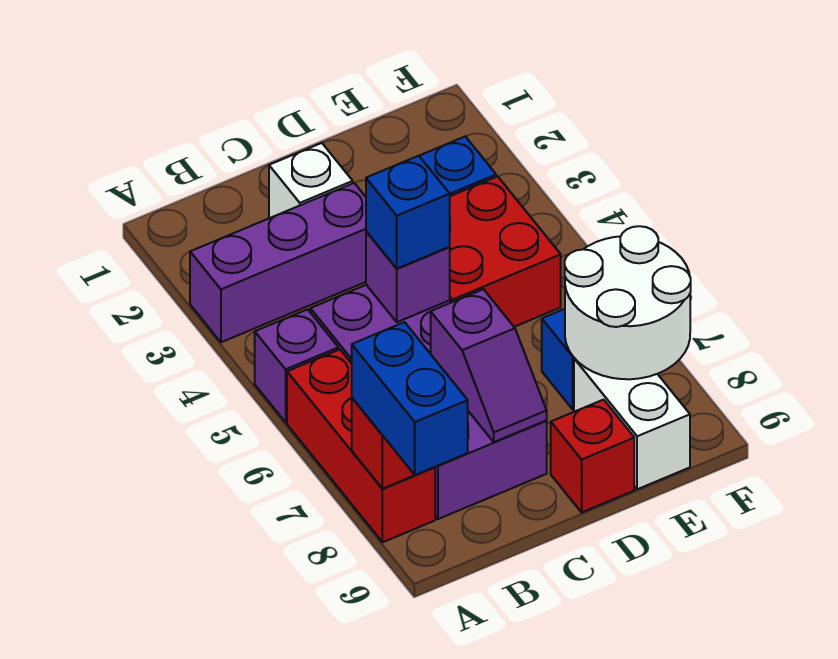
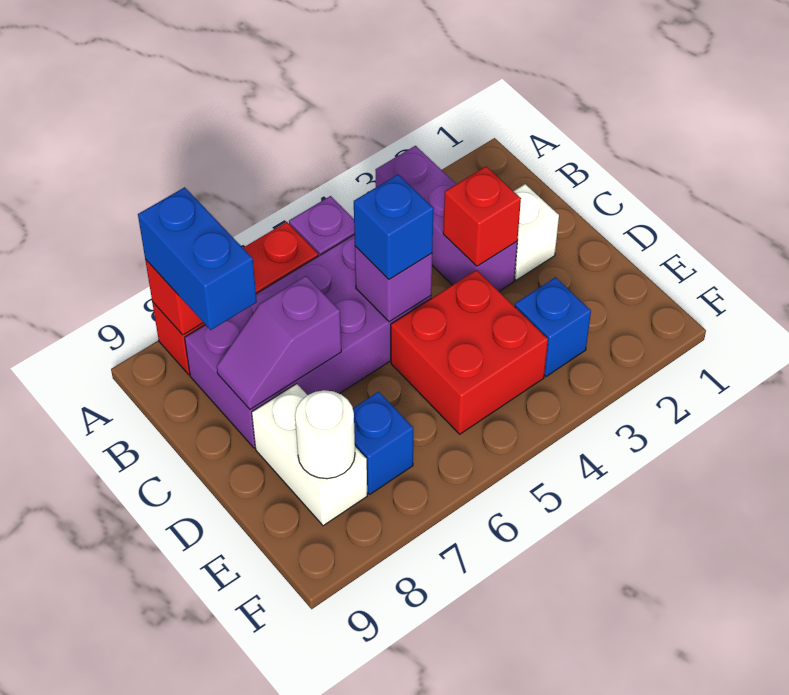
blue 1x2 brick [352,322,468,475] -> blue 1x2 brick turned to [138,187,257,330]
red 1x1 brick [551,400,634,512] -> red 1x1 brick moved to [443,166,521,266]
white 2x2 round brick [565,226,691,379] -> white 1x1 round brick [295,390,355,479]
white 1x2 brick [574,358,690,489] -> white 1x2 brick turned to [252,384,367,526]

